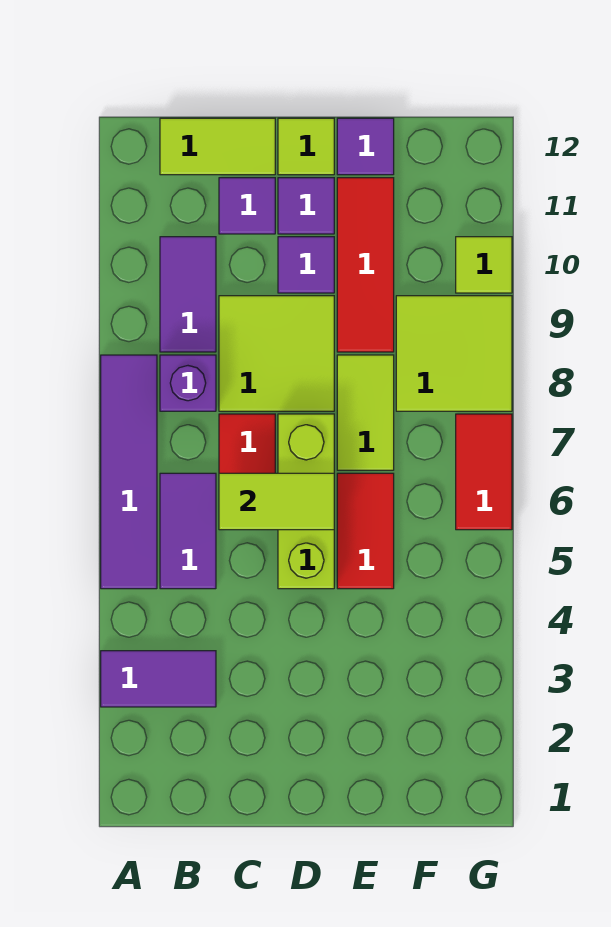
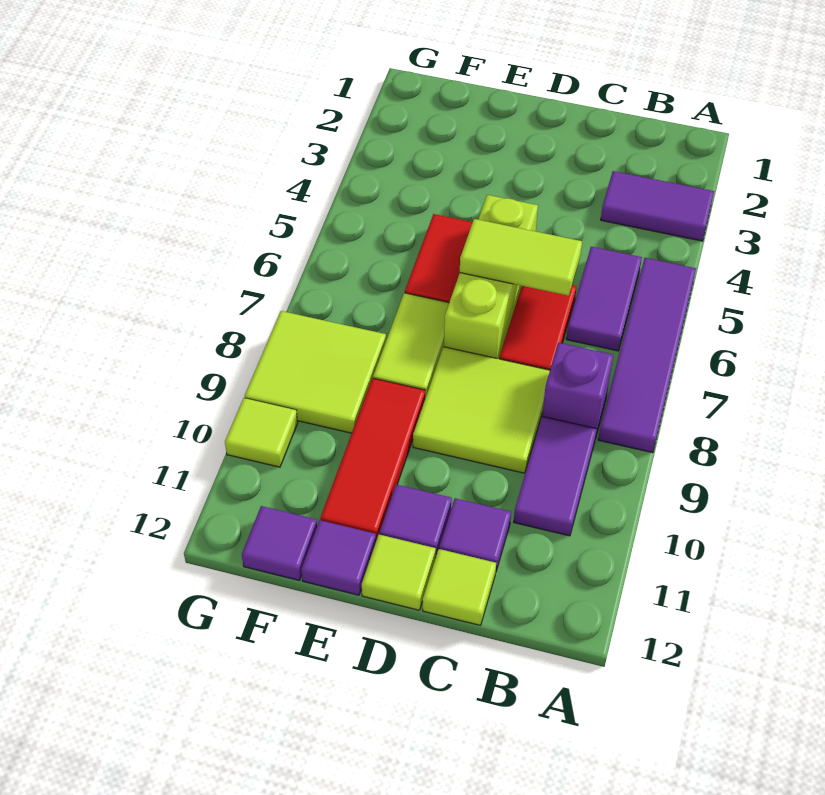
lime 1x2 tile [160,118,275,175] -> lime 1x1 tile [423,549,496,625]
purple 1x1 tile [278,237,334,293] -> purple 1x1 tile moved to [242,506,317,581]
red 1x2 tile [456,414,512,530] -> none

